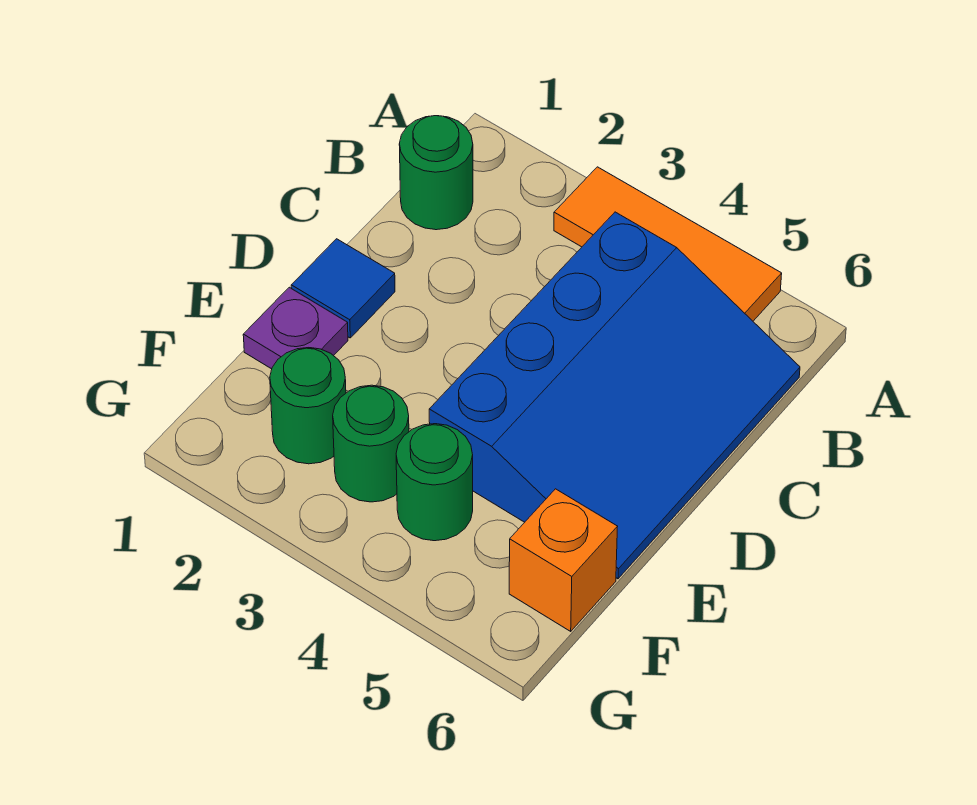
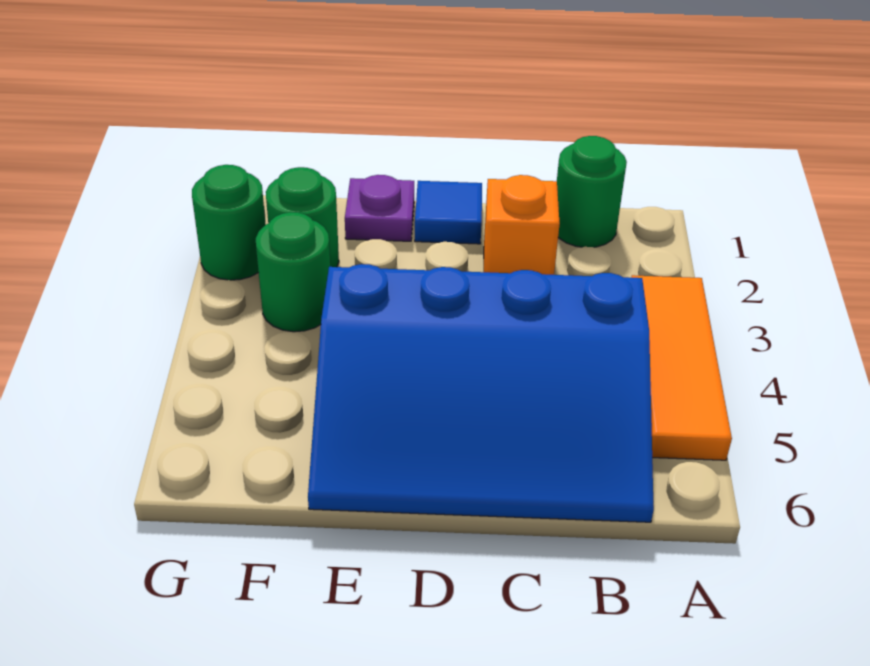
green 1x1 round brick [396,424,473,541] -> green 1x1 round brick moved to [192,165,266,280]
orange 1x1 brick [509,489,618,631] -> orange 1x1 brick moved to [484,175,560,275]

